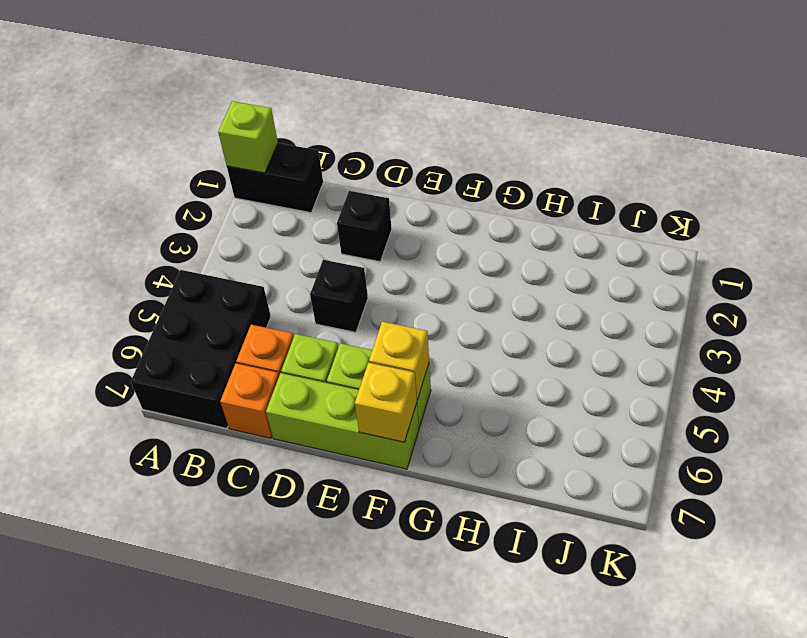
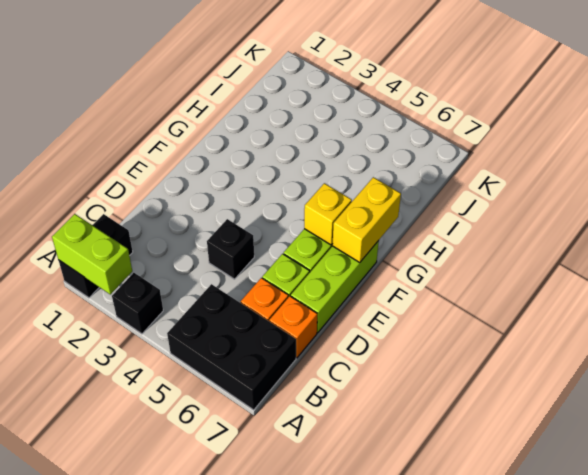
lime 1x1 brick [218,101,278,173] -> lime 1x2 brick [52,214,132,294]
black 1x1 brick [337,191,392,262] -> black 1x1 brick moved to [112,273,163,334]
yellow 1x1 brick [355,363,417,442] -> yellow 1x2 brick [332,177,401,263]

